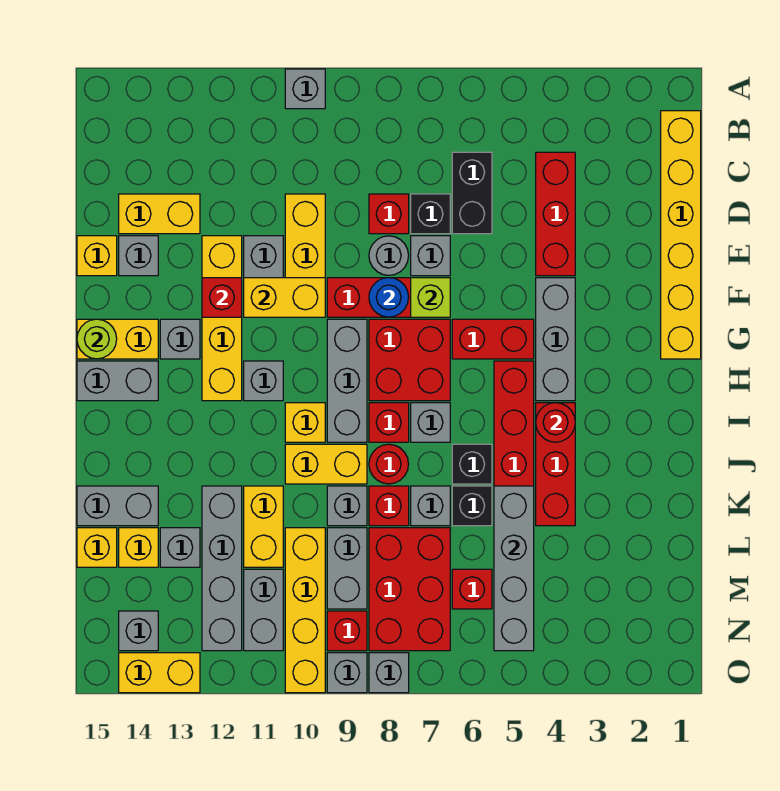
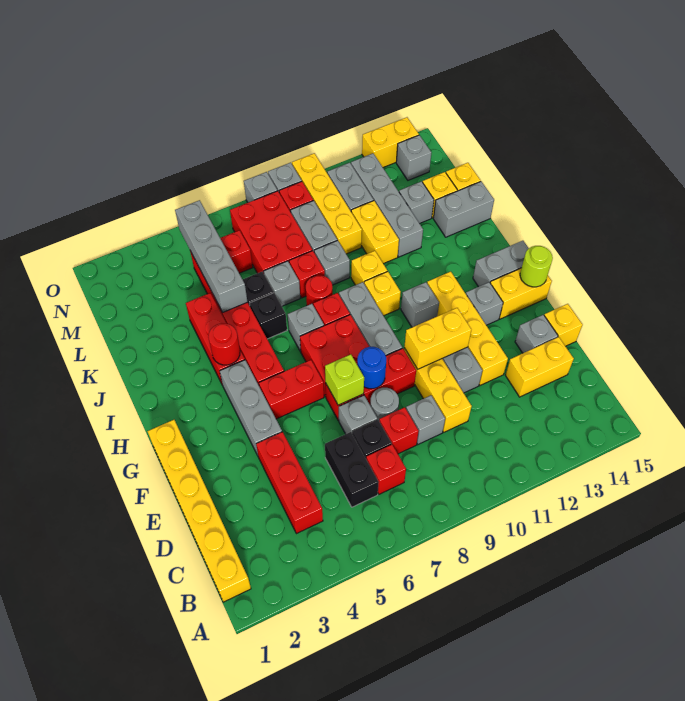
grey 1x1 brick [285,69,325,109] -> grey 1x1 brick moved to [406,395,445,444]
red 1x1 brick [202,278,242,317] -> red 1x1 brick moved to [366,445,406,494]
yellow 1x2 brick [285,444,367,484] -> yellow 1x1 brick [351,251,387,285]

